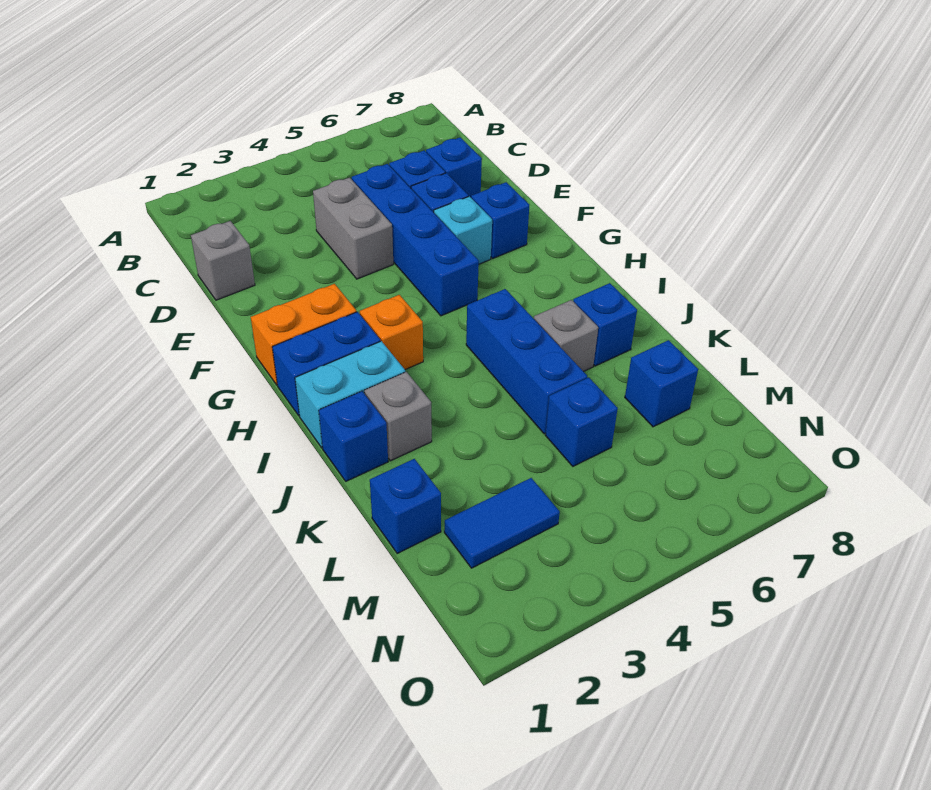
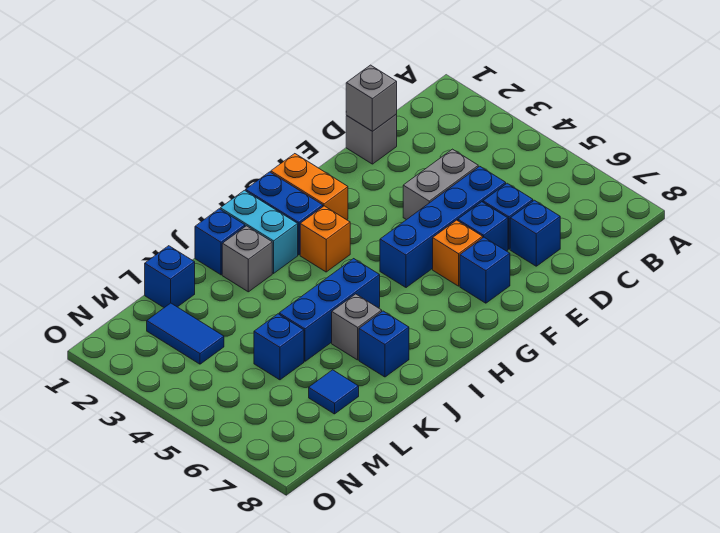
none -> grey 1x1 brick [346,65,397,131]
cyan 1x1 brick [434,196,492,264] -> orange 1x1 brick [433,220,483,286]
blue 1x1 brick [625,340,698,427] -> blue 1x1 tile [309,370,359,414]

